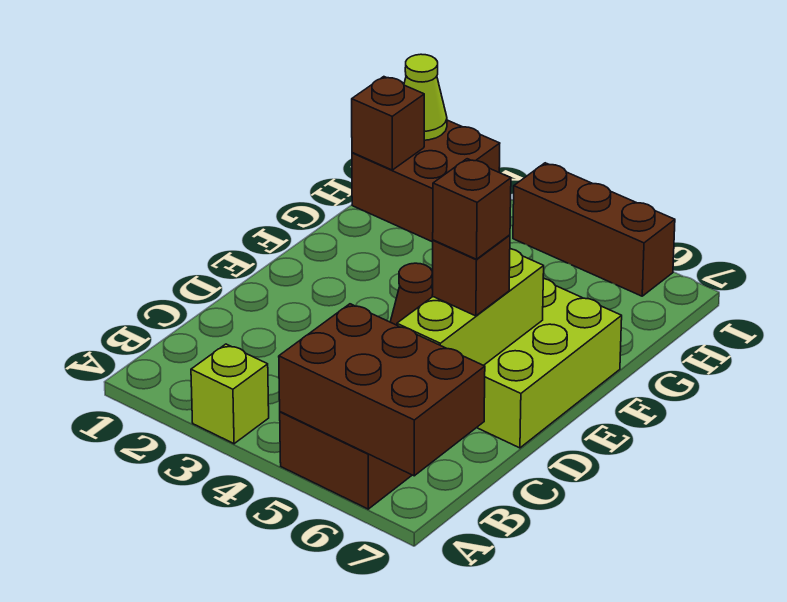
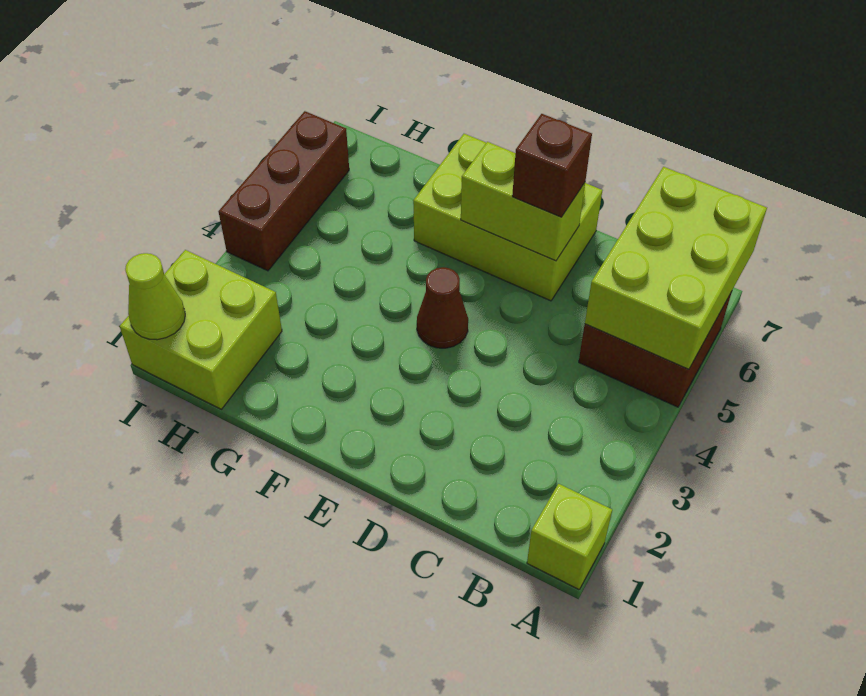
lime 1x1 brick [191,344,269,444] -> lime 1x1 brick moved to [527,484,612,589]
brown 2x3 brick [279,304,485,476] -> lime 2x3 brick [585,167,767,369]
lime 1x3 brick [397,249,544,365] -> lime 1x2 brick [461,142,585,261]
brown 1x1 brick [433,159,511,259] -> none
brown 2x2 brick [352,120,500,242] -> lime 2x2 brick [120,250,282,409]
brown 1x1 brick [352,77,424,170] -> none

